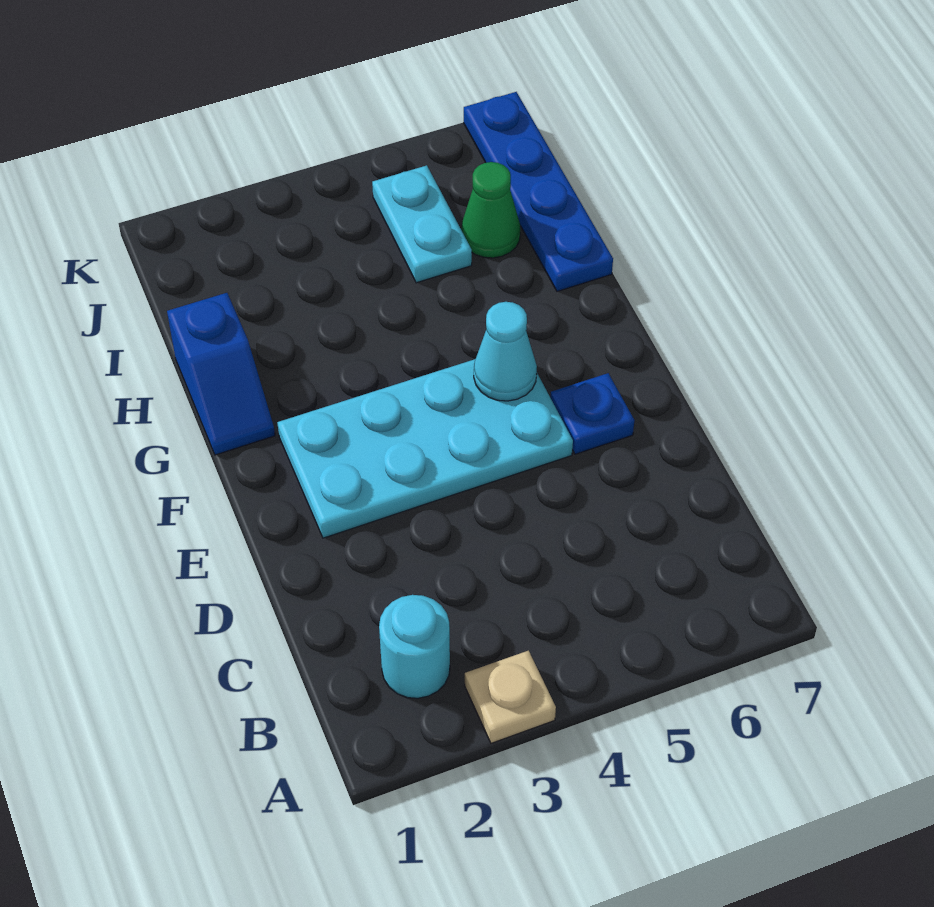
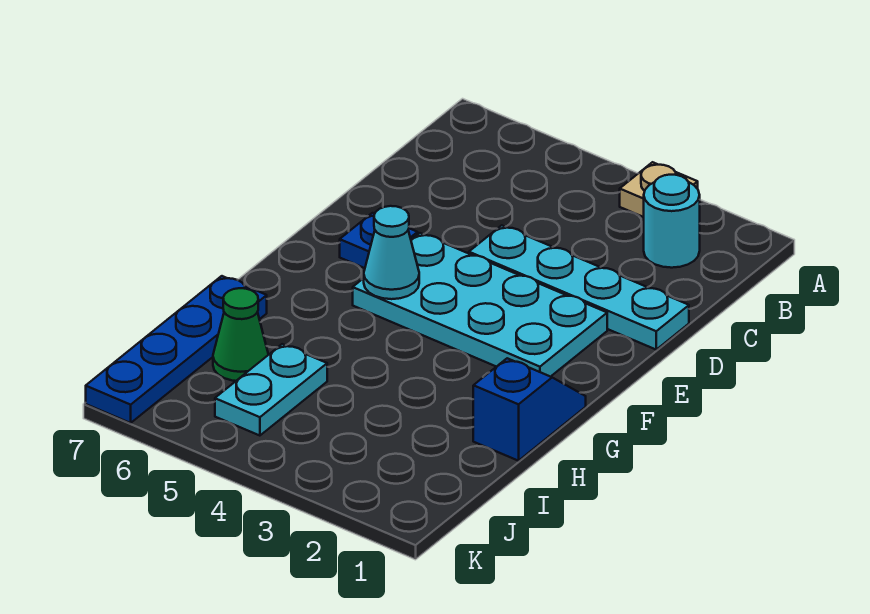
none -> cyan 1x4 plate [469,225,689,349]

